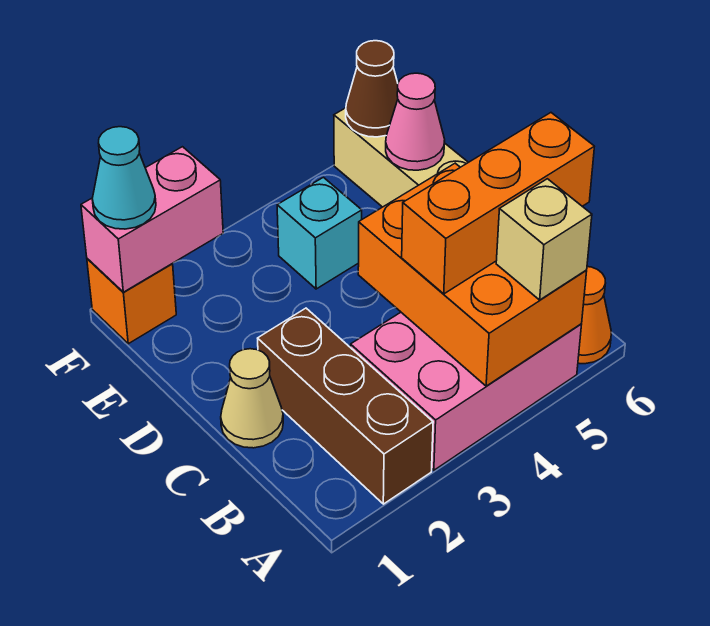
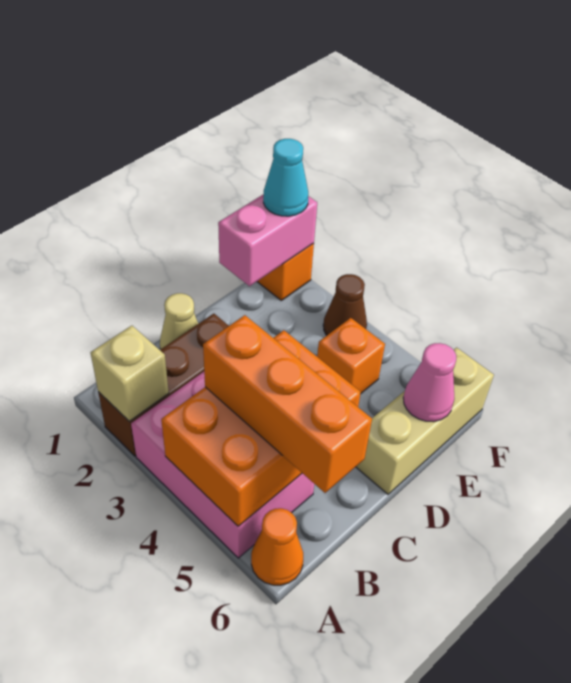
tan 1x1 brick [496,179,592,300] -> tan 1x1 brick moved to [91,326,169,421]
cyan 1x1 brick [277,177,362,289] -> orange 1x1 brick [317,318,385,394]
pink 1x2 brick [81,147,223,292] -> pink 1x2 brick turned to [218,194,317,286]
brown 1x1 cone [346,41,398,137] -> brown 1x1 cone moved to [323,274,367,335]

